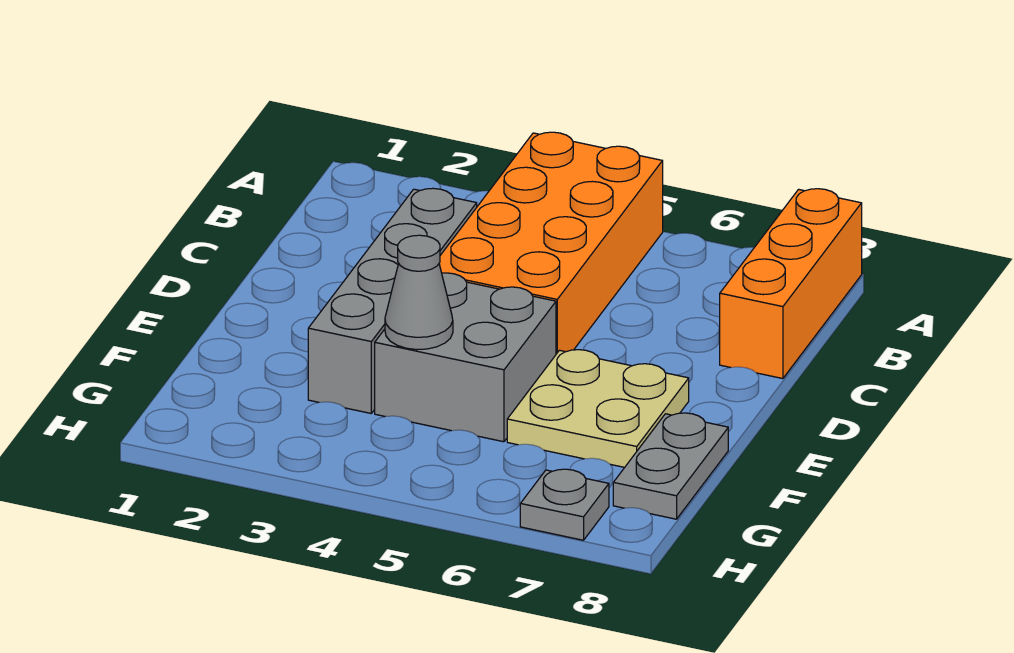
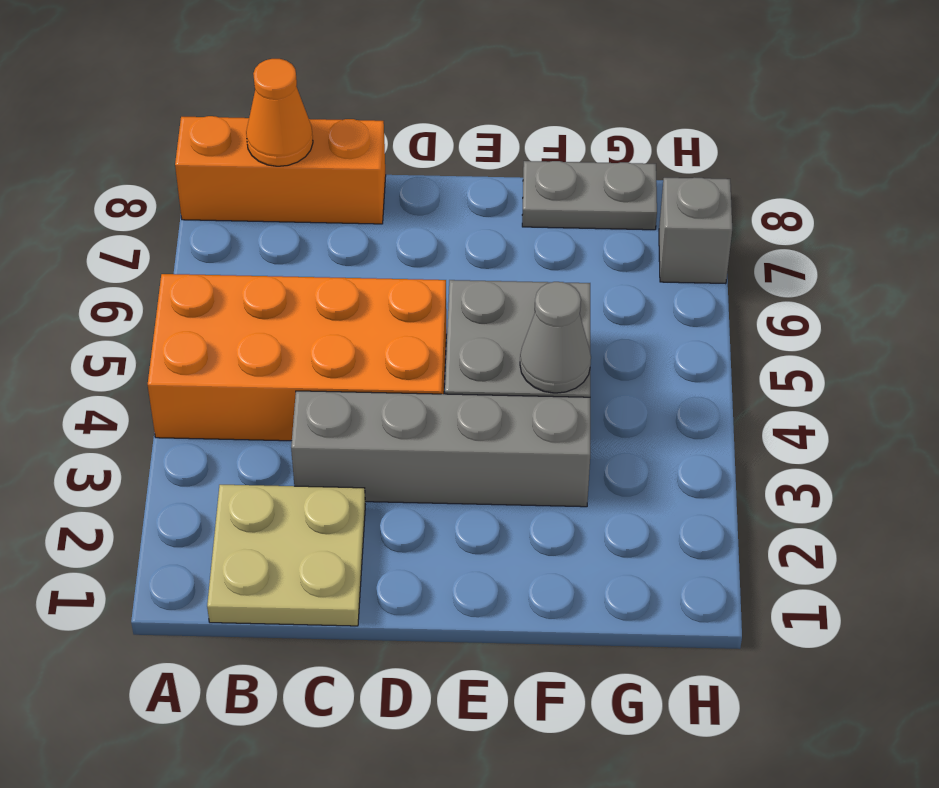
none -> orange 1x1 cone [246,59,313,166]
tan 2x2 plate [507,350,689,467] -> tan 2x2 plate moved to [207,485,365,626]
grey 1x1 plate [520,469,609,540] -> grey 1x1 brick [659,178,732,284]

